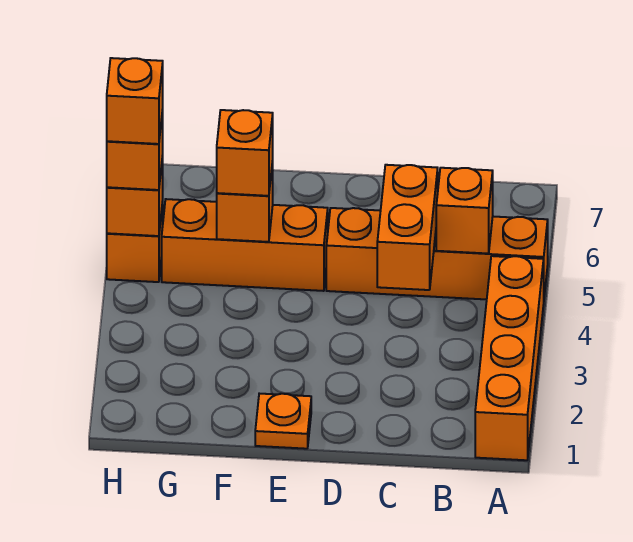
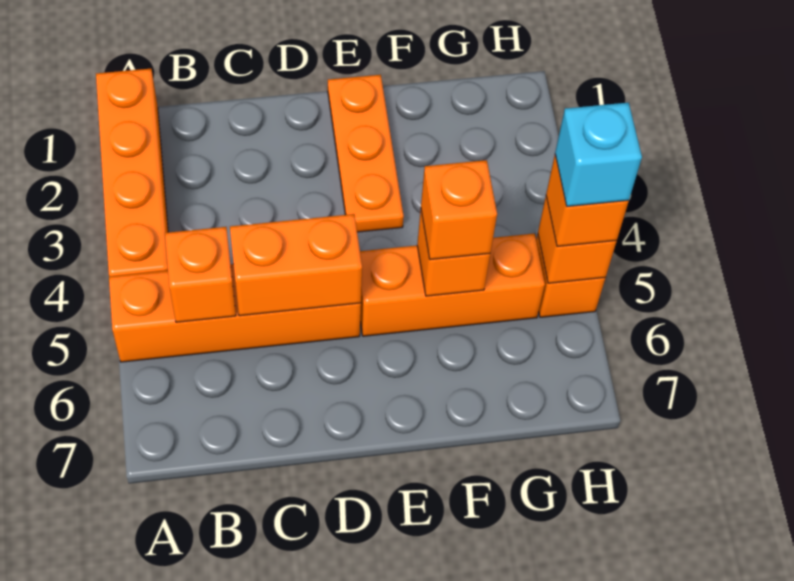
orange 1x2 brick [377,165,438,290] -> orange 1x2 brick turned to [230,214,362,316]
orange 1x1 plate [255,394,311,449] -> orange 1x3 plate [328,75,404,232]
orange 1x1 brick [107,58,163,144] -> cyan 1x1 brick [555,103,642,206]

